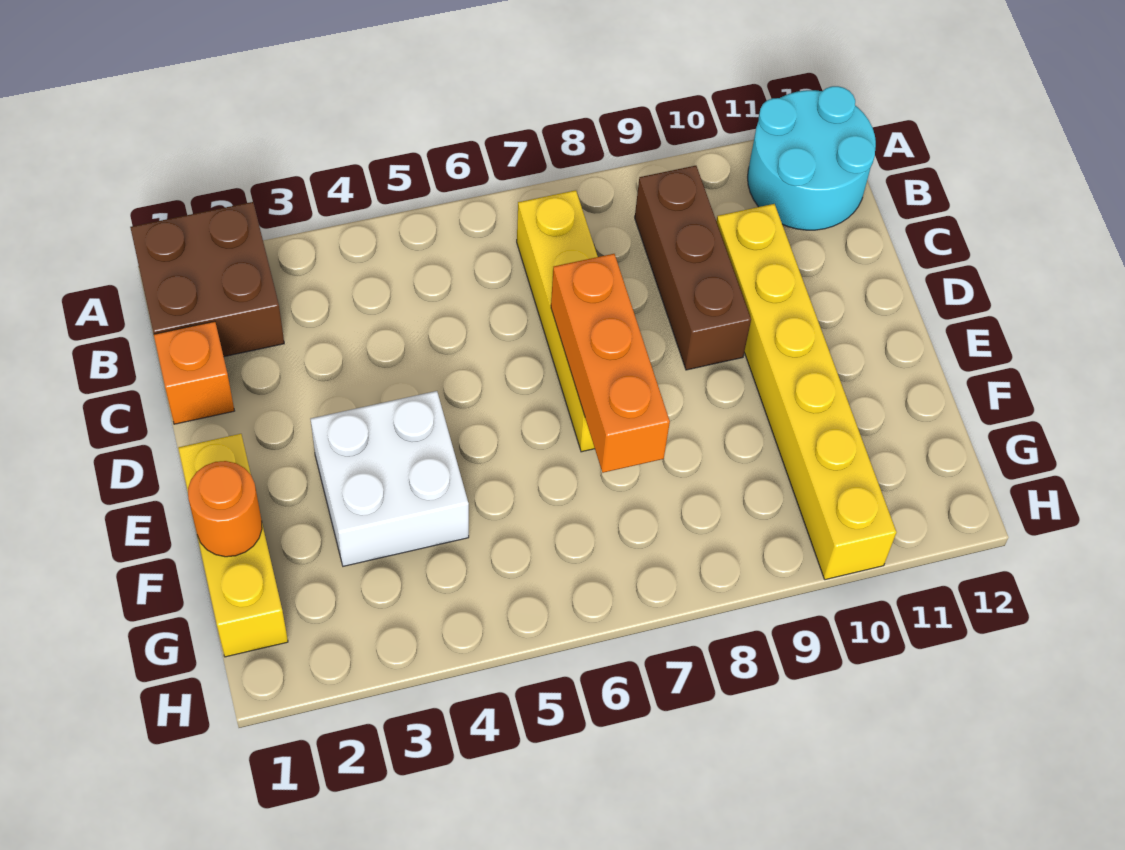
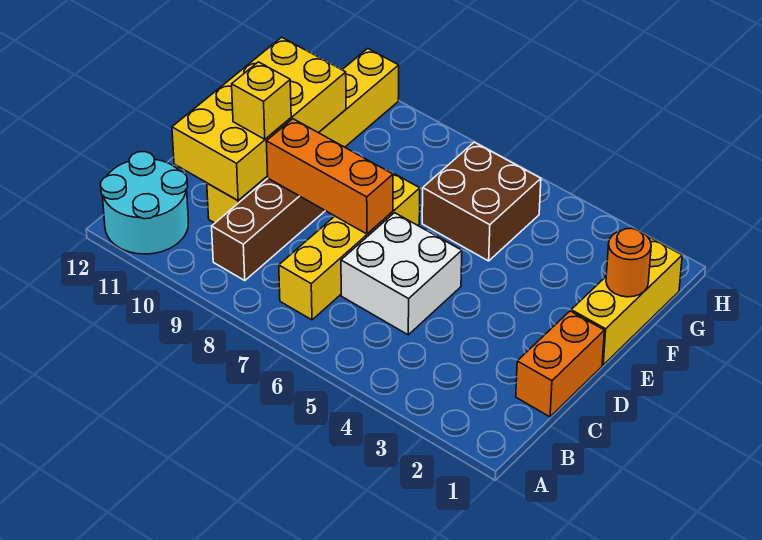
brown 2x2 brick [130,202,284,357] -> brown 2x2 brick moved to [422,142,541,261]
orange 1x1 brick [154,321,234,424] -> orange 1x2 brick [516,311,604,417]
none -> yellow 2x4 brick [172,37,346,200]
orange 1x3 brick [551,254,670,473] -> orange 1x3 brick turned to [266,119,393,234]
none -> yellow 1x1 brick [232,62,291,139]
white 2x2 brick [311,391,469,566] -> white 2x2 brick moved to [341,213,462,335]

